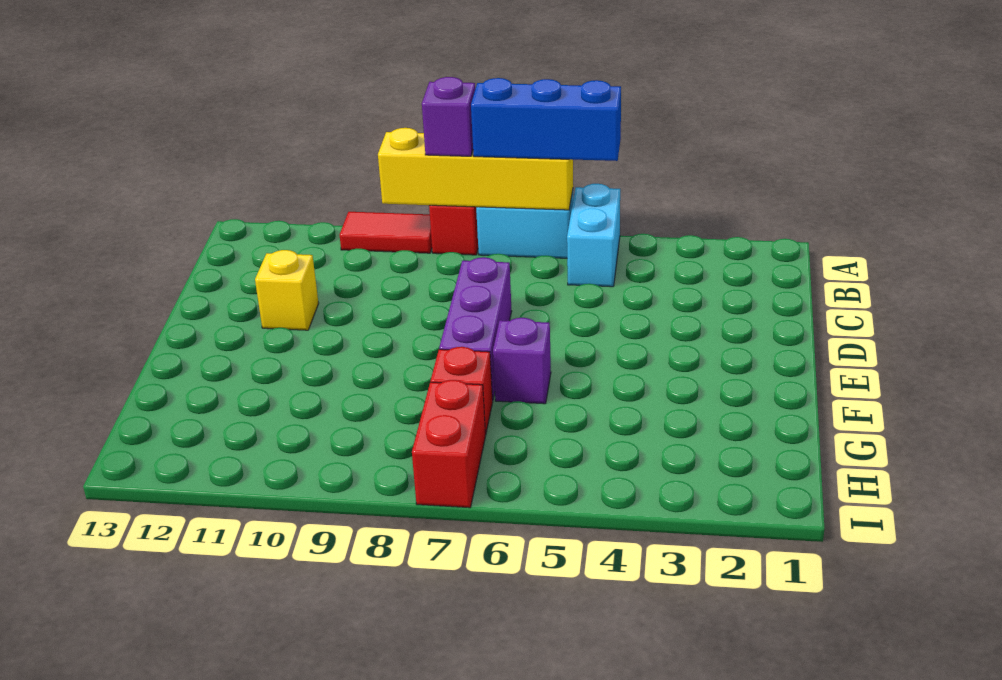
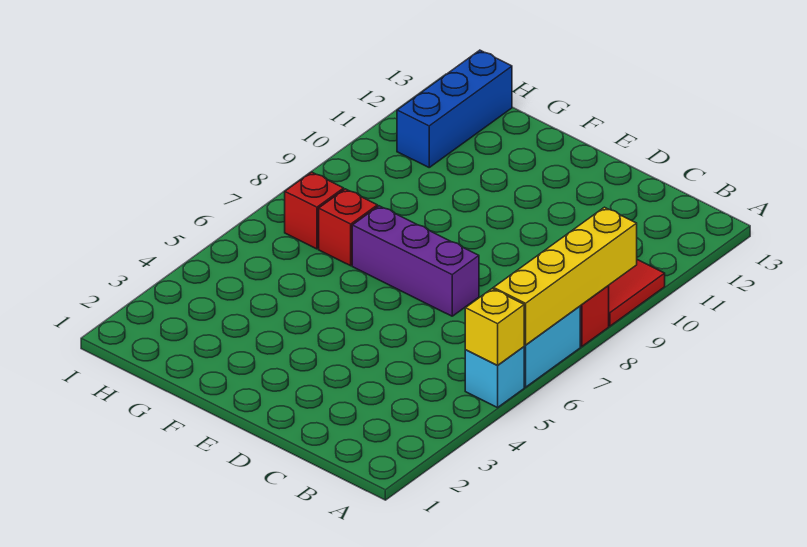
cyan 1x2 brick [567,184,620,287] -> cyan 1x1 brick [465,347,524,408]
blue 1x3 brick [471,78,621,161] -> blue 1x3 brick moved to [397,50,512,167]
purple 1x1 brick [422,77,475,156] -> none
yellow 1x1 brick [255,250,319,330] -> yellow 1x1 brick moved to [465,289,524,365]
purple 1x1 brick [493,318,551,404] -> none
red 1x2 brick [412,380,485,508] -> red 1x1 brick [285,172,344,249]

